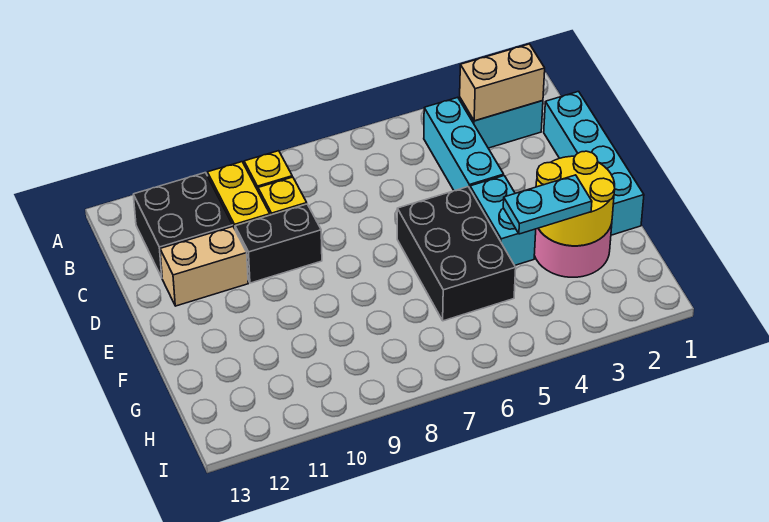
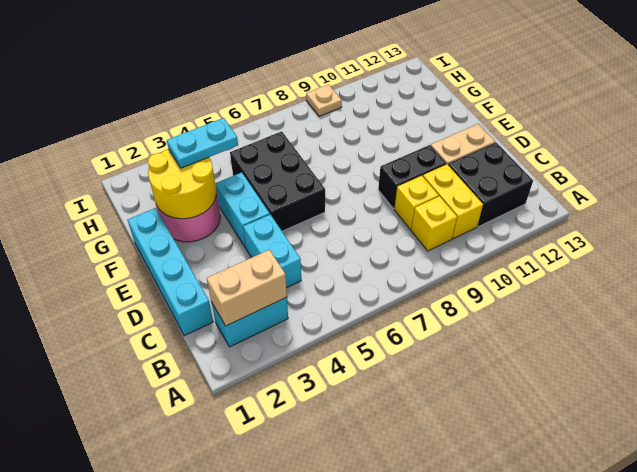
cyan 1x3 brick [424,97,504,191] -> cyan 1x2 brick [243,214,301,288]
none -> tan 1x1 plate [306,85,342,116]

